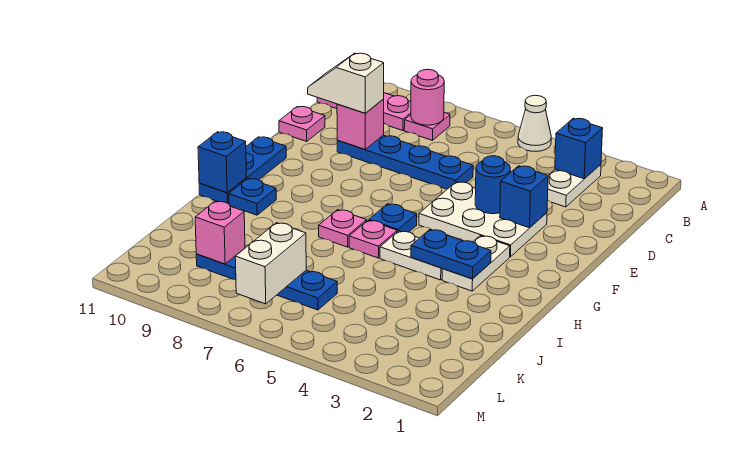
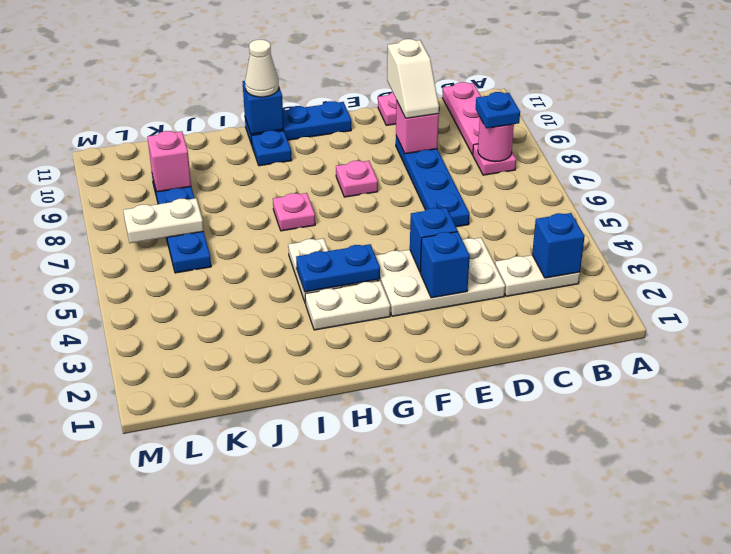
white 1x1 cone [518,95,551,151] -> white 1x1 cone moved to [245,40,279,97]
white 1x2 slope [308,53,384,113] -> white 1x2 slope turned to [387,39,439,118]
white 2x3 plate [419,182,547,257] -> white 2x3 plate turned to [375,238,505,316]
blue 1x1 round brick [475,156,510,214] -> blue 1x1 brick [410,208,458,272]
blue 1x1 plate [369,204,417,232] -> blue 1x1 plate moved to [476,92,520,128]
blue 1x2 plate [411,230,491,279] -> blue 1x2 plate turned to [296,244,380,292]
pink 1x1 plate [349,220,397,258] -> pink 1x1 plate moved to [336,161,378,197]
white 1x2 brick [235,223,306,304] -> white 1x2 plate [123,198,204,243]

